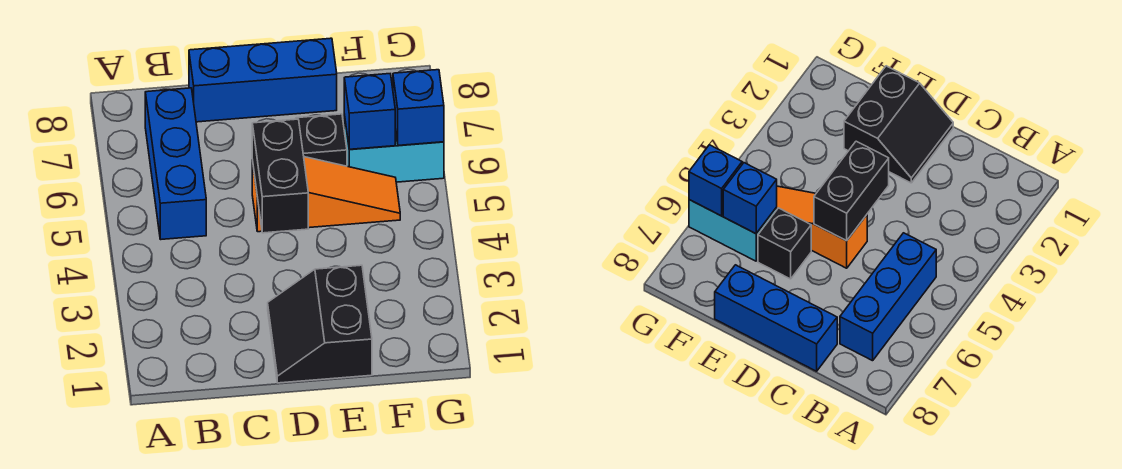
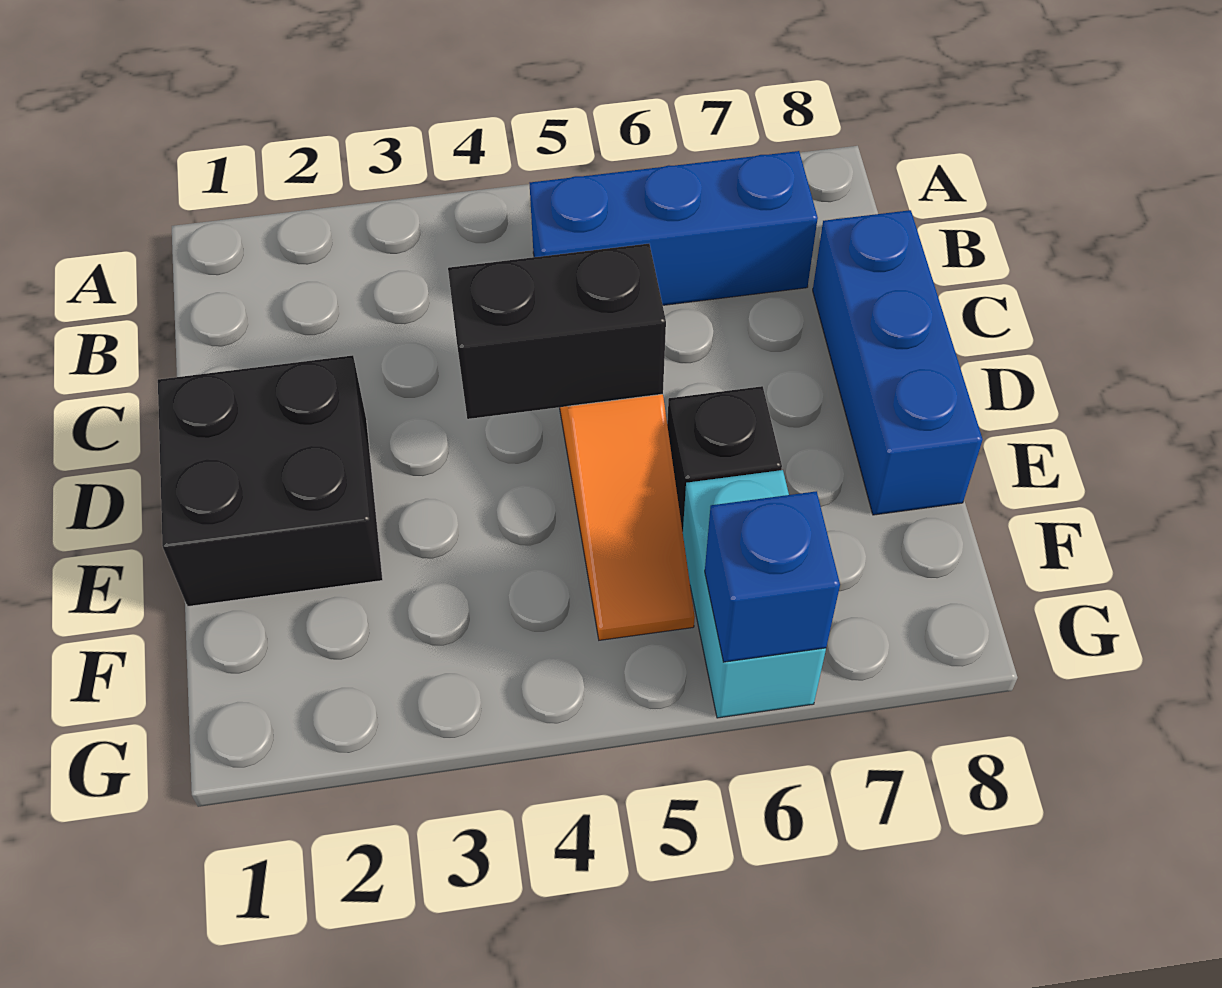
black 2x2 slope [268,265,372,383] -> black 2x2 brick [158,355,383,606]
blue 1x1 brick [344,74,395,149] -> none

